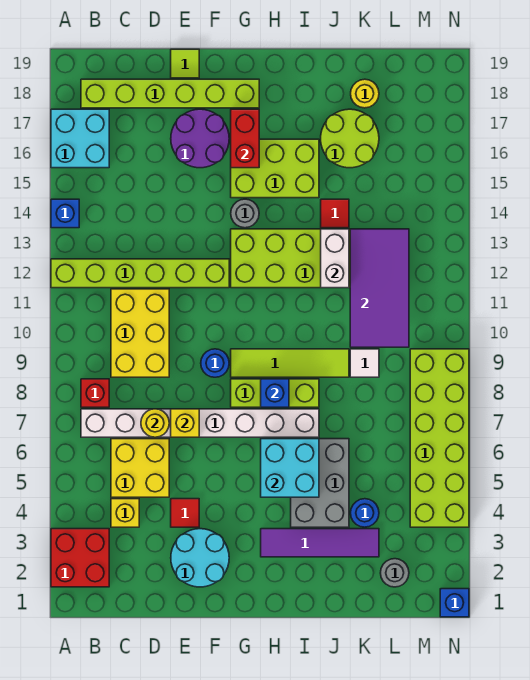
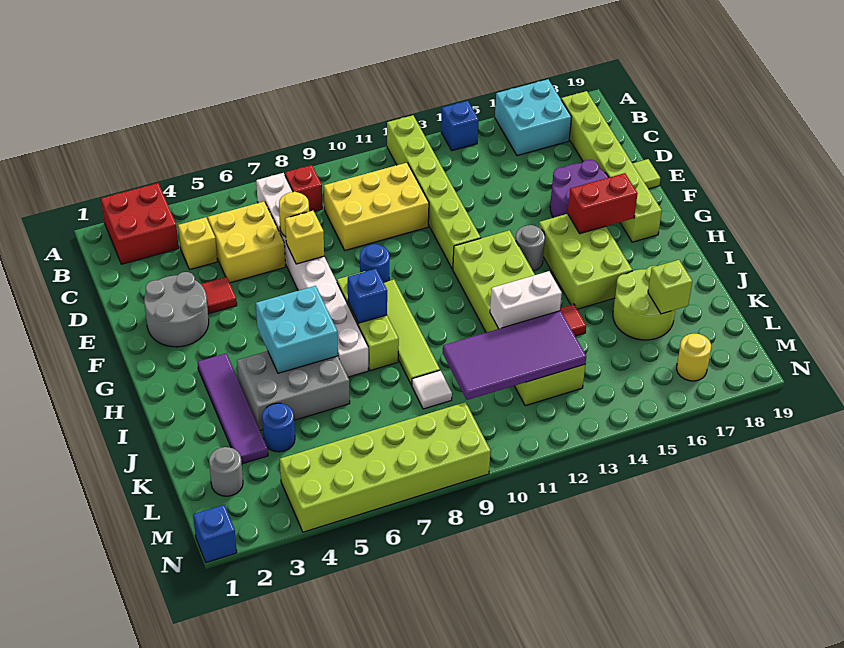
cyan 2x2 round brick [171,529,229,587] -> grey 2x2 round brick [144,272,209,347]
none -> lime 1x1 brick [648,260,692,314]
yellow 1x1 round brick [351,79,379,108] -> yellow 1x1 round brick moved to [677,334,711,381]

